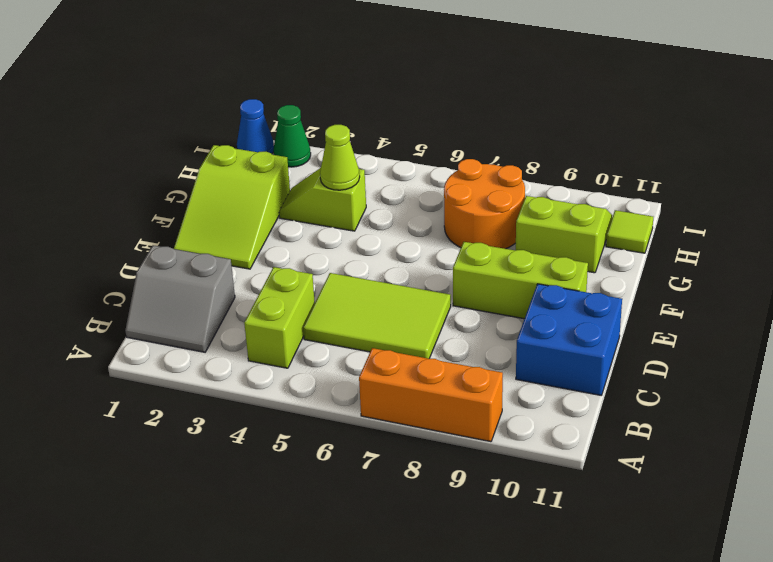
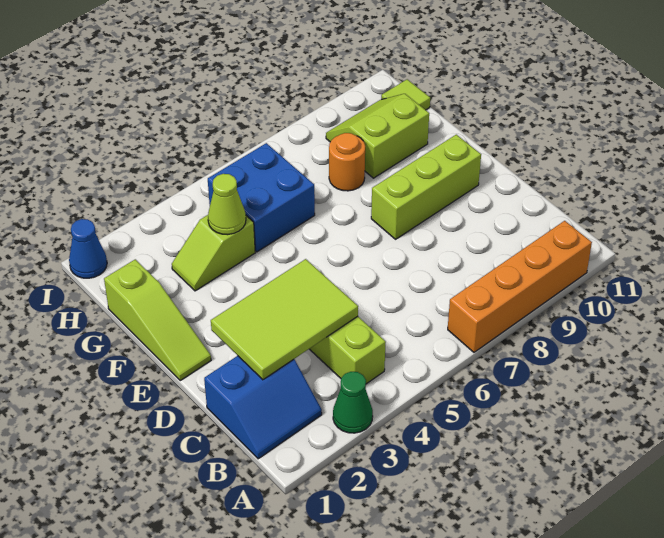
orange 1x3 brick [359,348,503,442] -> orange 1x4 brick [448,221,592,352]
grey 2x2 slope [125,245,235,352] -> blue 2x2 slope [204,356,322,459]
lime 2x3 tile [303,273,451,359] -> lime 2x3 tile moved to [211,259,358,380]
blue 2x2 brick [516,284,622,395] -> blue 2x2 brick moved to [208,143,315,252]
lime 2x3 slope [174,145,290,269] -> lime 1x3 slope [104,259,211,380]
orange 2x2 round brick [444,159,525,249] -> orange 1x1 round brick [329,133,365,191]
green 1x1 cone [273,105,311,167] -> green 1x1 cone moved to [333,372,373,433]

